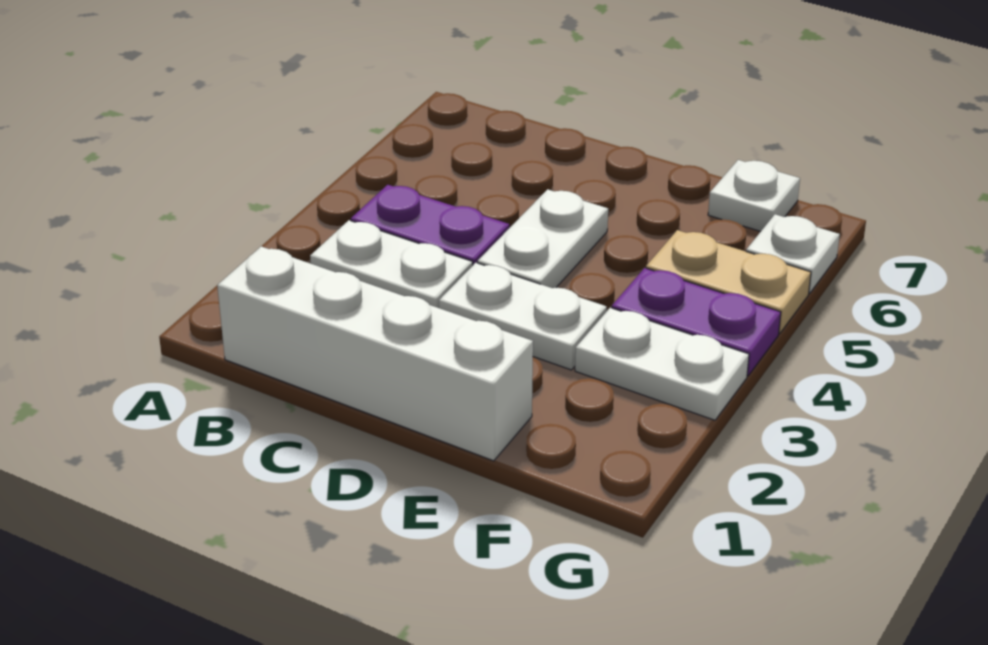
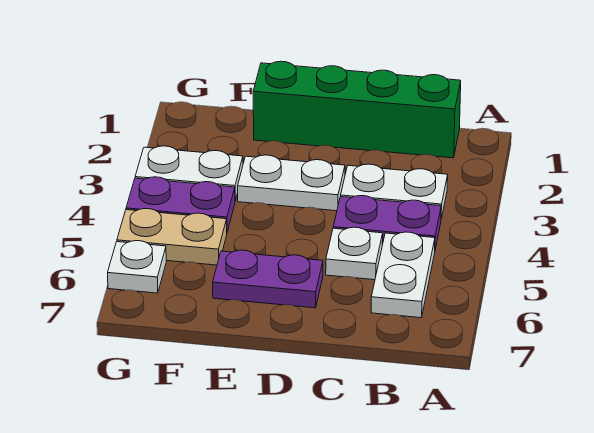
white 1x4 brick [217,246,533,461] -> green 1x4 brick [253,61,461,158]
white 1x2 plate [478,189,608,288] -> white 1x2 plate moved to [371,232,435,318]
none -> purple 1x2 plate [213,250,323,308]
white 1x1 plate [708,160,800,231] -> white 1x1 plate moved to [326,227,383,280]

